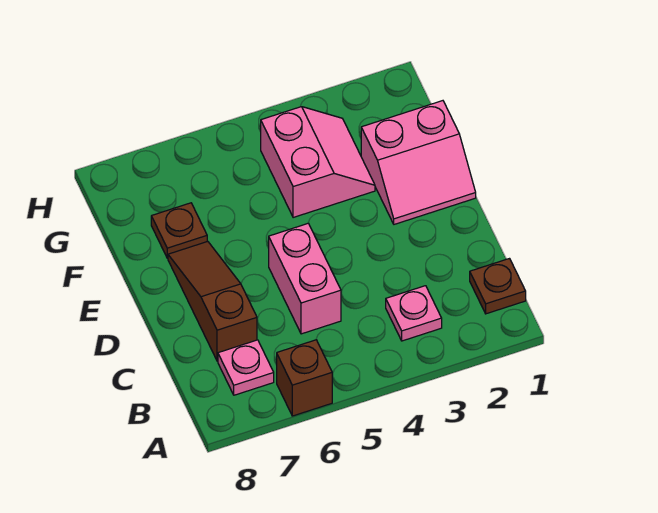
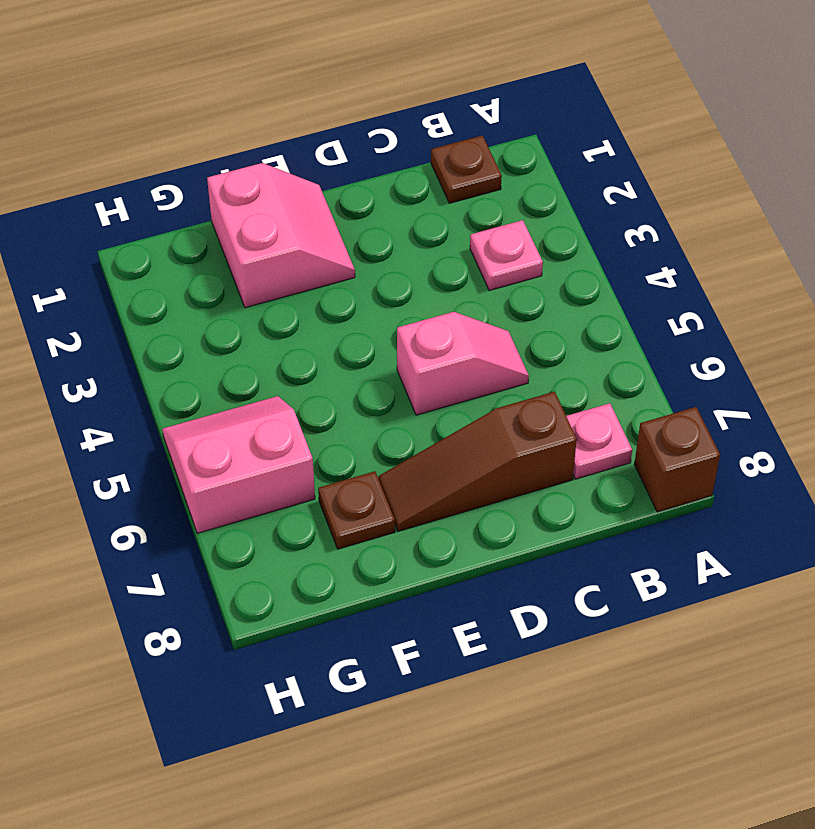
brown 1x1 brick [277,340,332,416] -> brown 1x1 brick moved to [634,407,720,512]
pink 1x2 brick [269,223,341,334] -> pink 1x2 slope [397,312,529,415]
pink 2x2 slope [261,107,375,218] -> pink 2x2 slope moved to [162,396,315,533]

